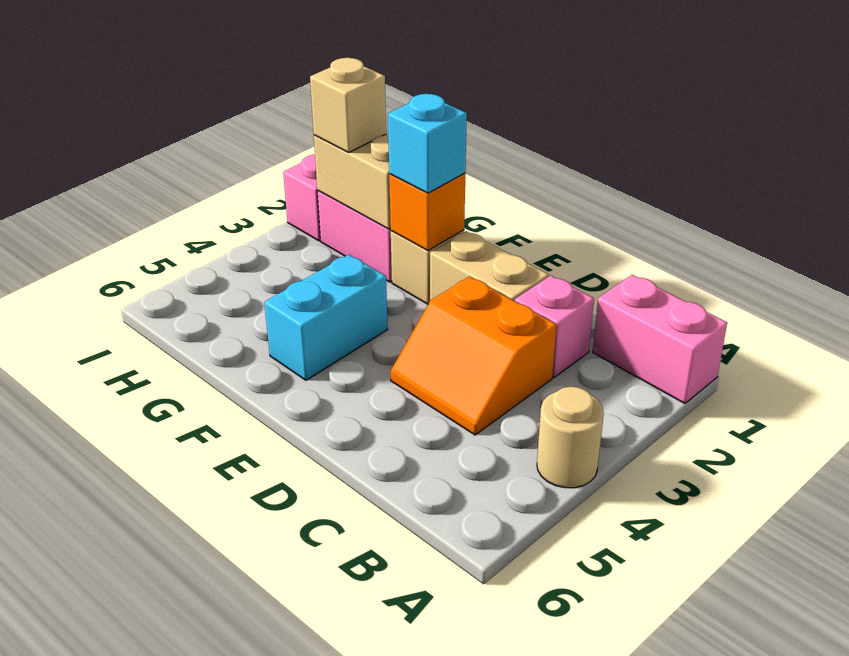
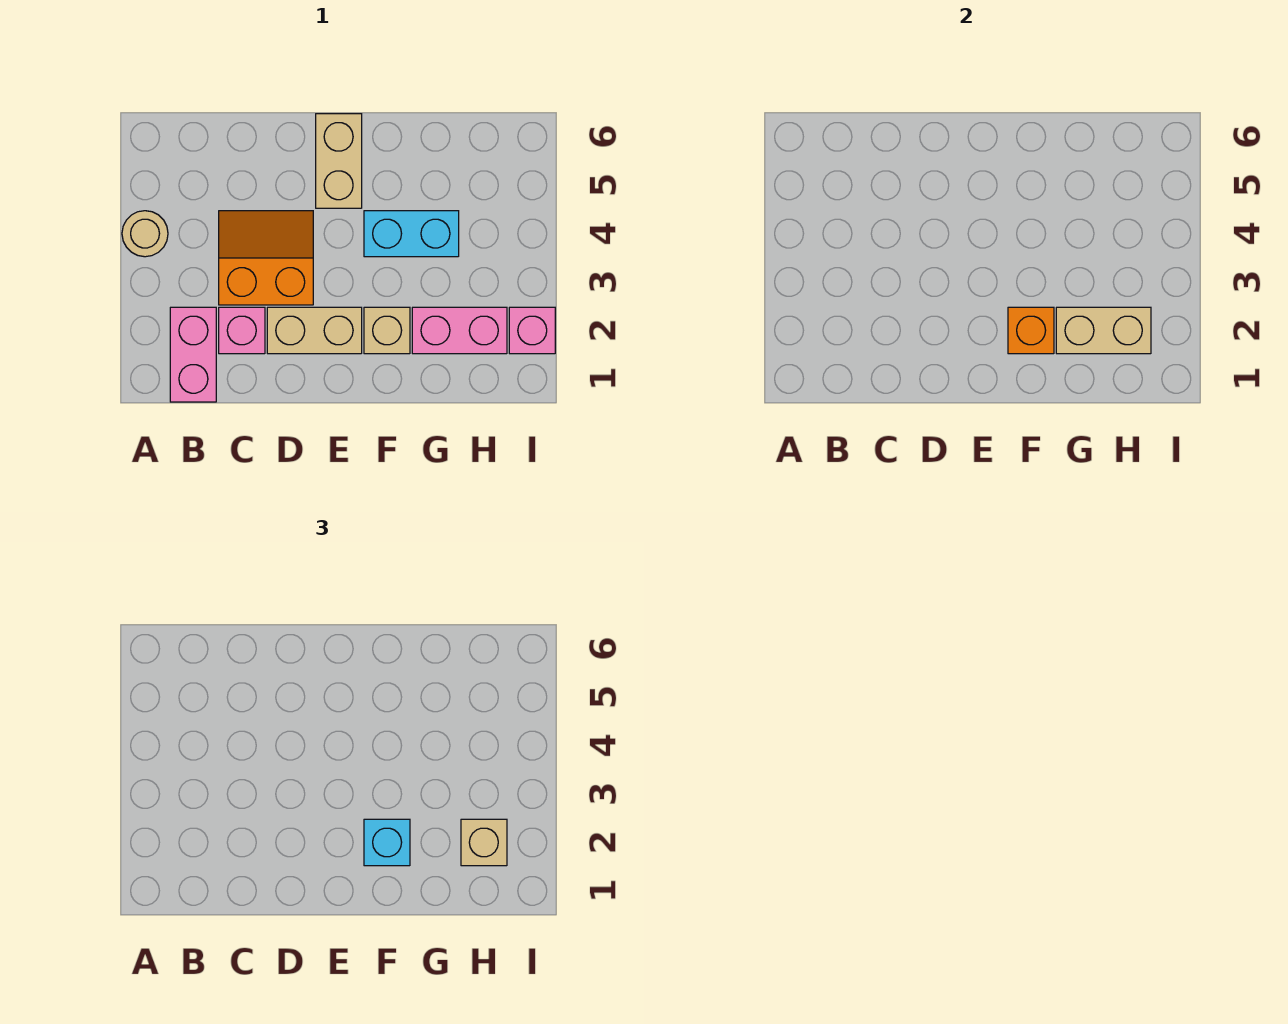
pink 1x2 brick [593,275,727,403] -> pink 1x2 brick turned to [170,307,216,402]
none -> tan 1x2 brick [316,114,362,208]
cyan 1x2 brick [264,254,388,380] -> cyan 1x2 brick turned to [364,211,459,257]

